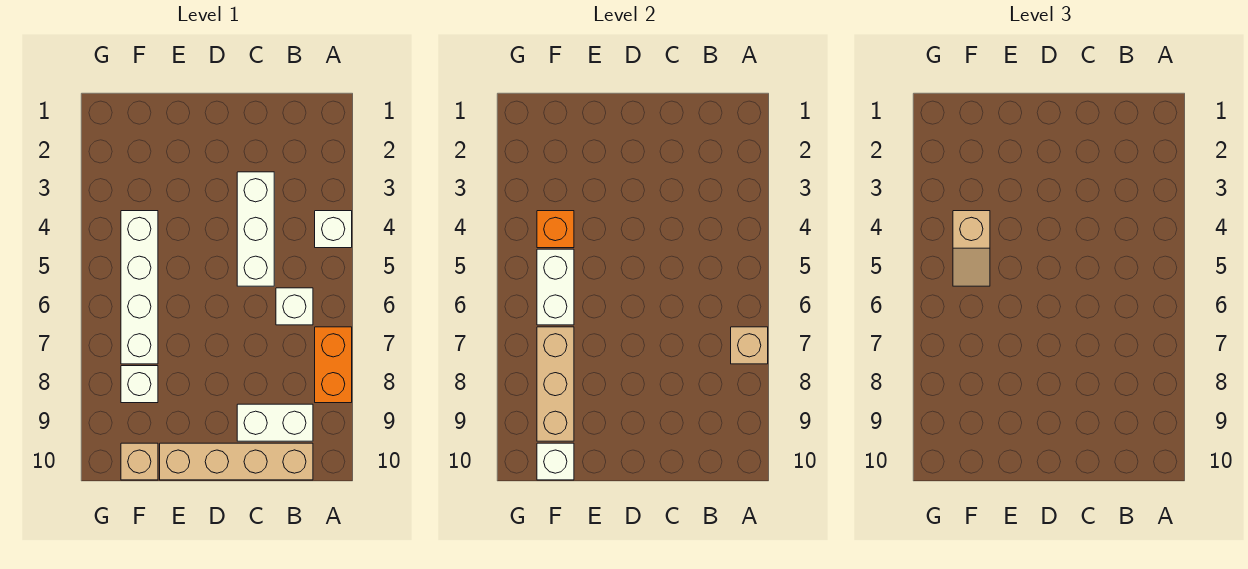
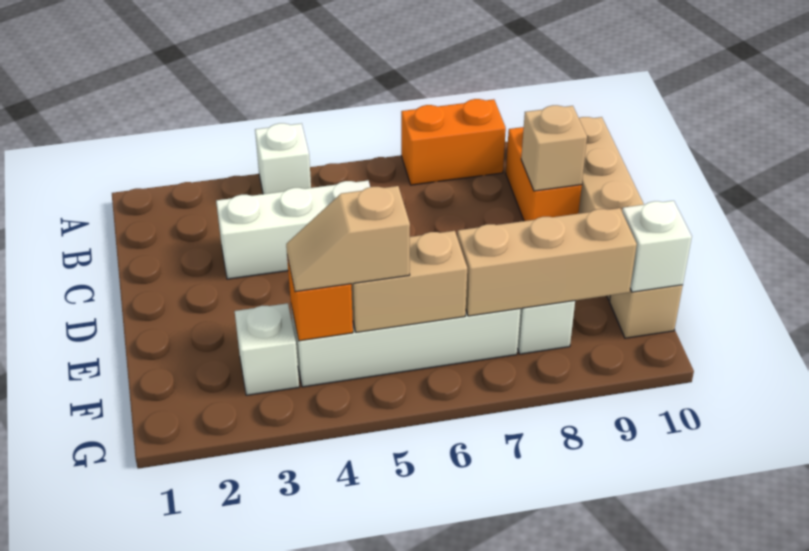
tan 1x1 brick [731,327,768,364] -> tan 1x1 brick moved to [521,105,587,191]
white 1x1 brick [276,288,313,325] -> white 1x1 brick moved to [235,303,299,395]
white 1x2 brick [237,404,313,441] -> orange 1x2 brick [506,127,582,221]
tan 1x2 slope [953,211,990,286] -> tan 1x2 slope turned to [286,186,410,292]
white 1x2 brick [537,249,574,325] -> tan 1x2 brick [351,231,467,332]

